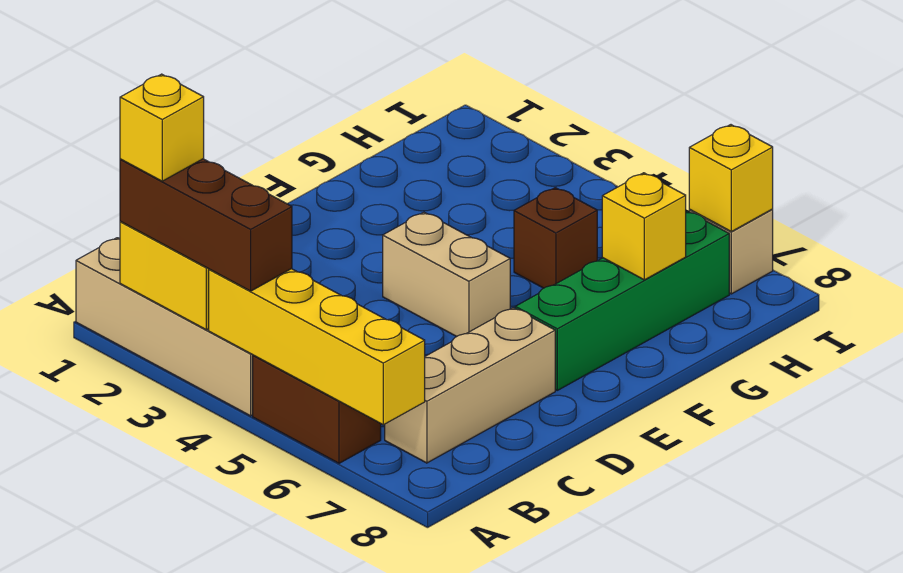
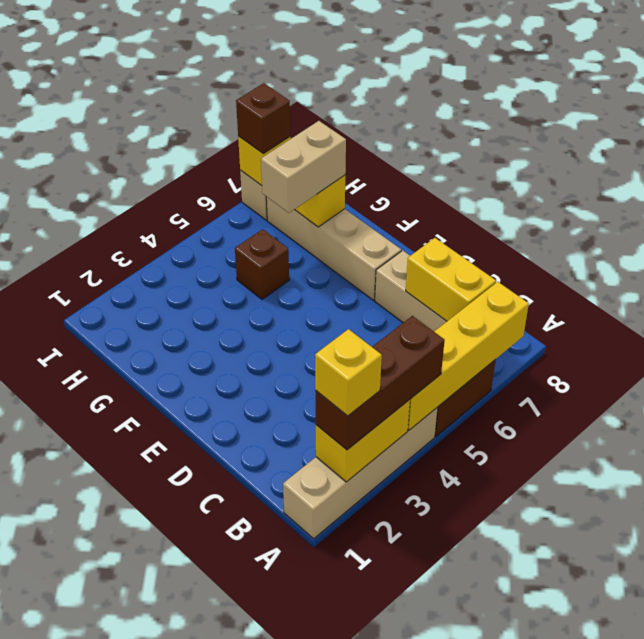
none -> yellow 1x2 brick [406,238,496,321]
tan 1x2 brick [383,212,510,337] -> tan 1x2 brick moved to [261,121,346,213]
green 1x4 brick [515,211,729,390] -> tan 1x4 brick [266,197,401,300]
none -> brown 1x1 brick [236,83,290,153]

